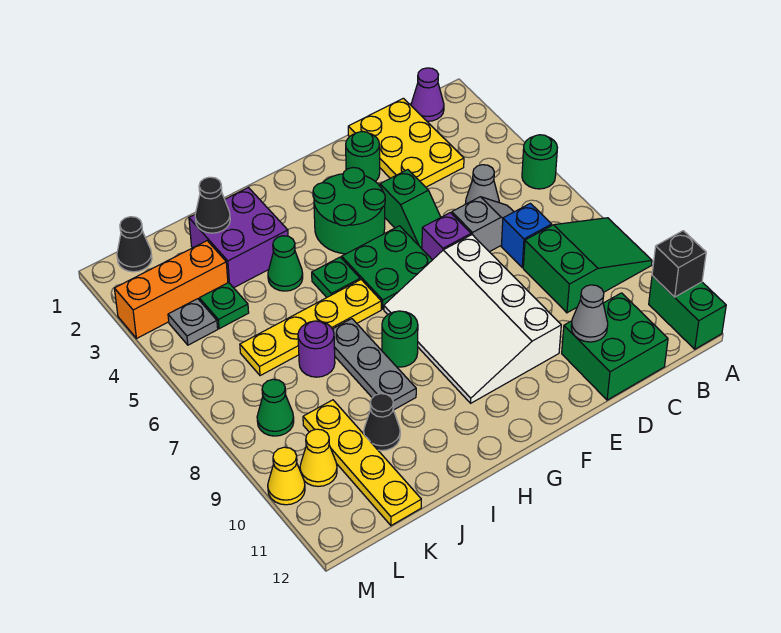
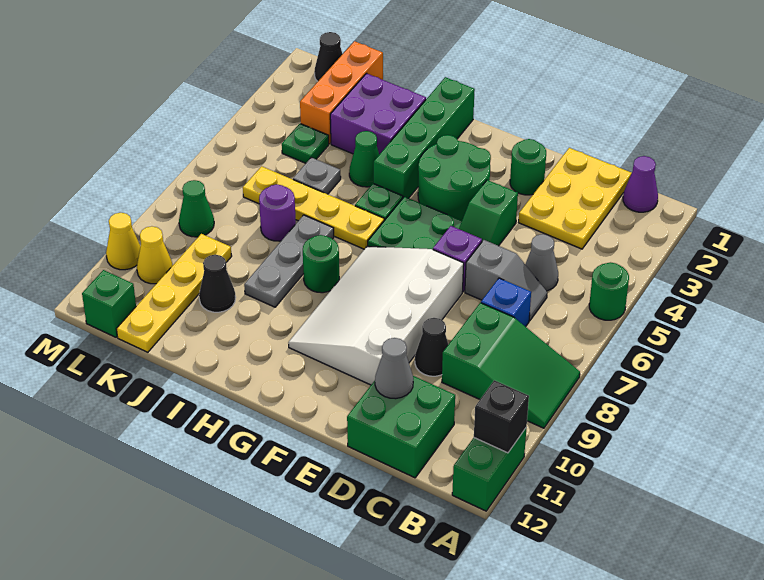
none -> green 1x4 brick [374,77,475,198]
black 1x1 cone [195,177,230,233] -> black 1x1 cone moved to [415,318,448,376]
orange 1x3 brick [114,241,228,339] -> orange 1x3 brick turned to [300,41,383,144]
grey 1x1 plate [168,299,218,345] -> grey 1x1 plate moved to [293,157,341,194]
none -> green 1x1 brick [82,270,136,337]

